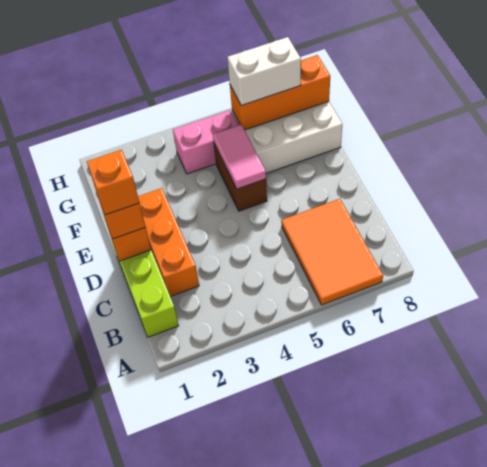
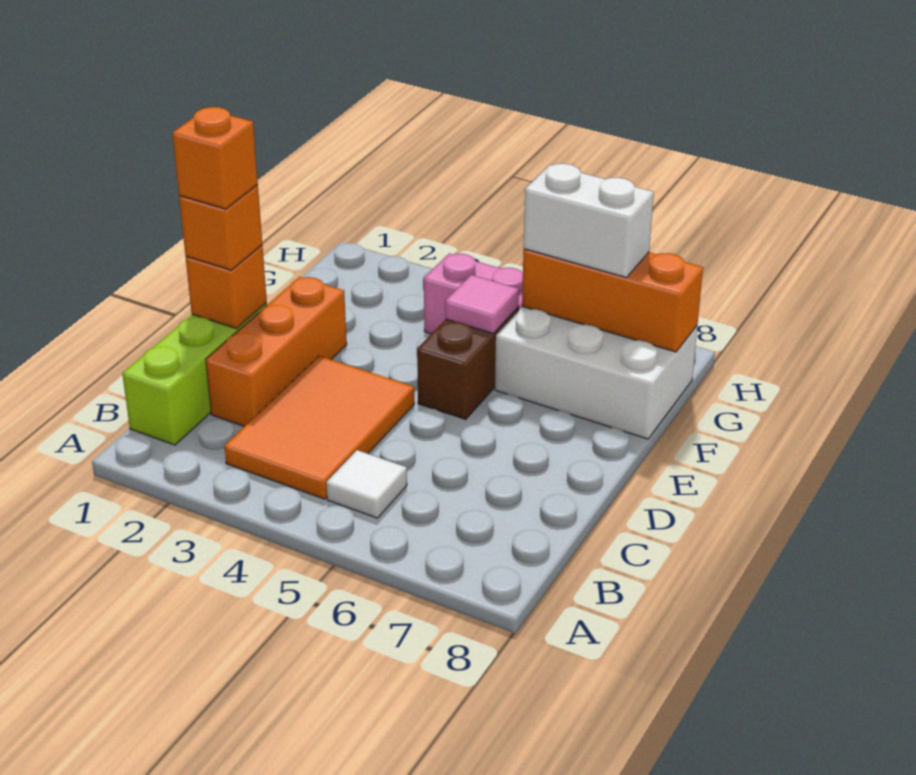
orange 2x3 tile [281,199,383,305] -> orange 2x3 tile moved to [224,356,414,499]
none -> white 1x1 tile [326,450,407,518]
pink 1x2 tile [213,125,266,189] -> pink 1x1 tile [445,275,519,333]

